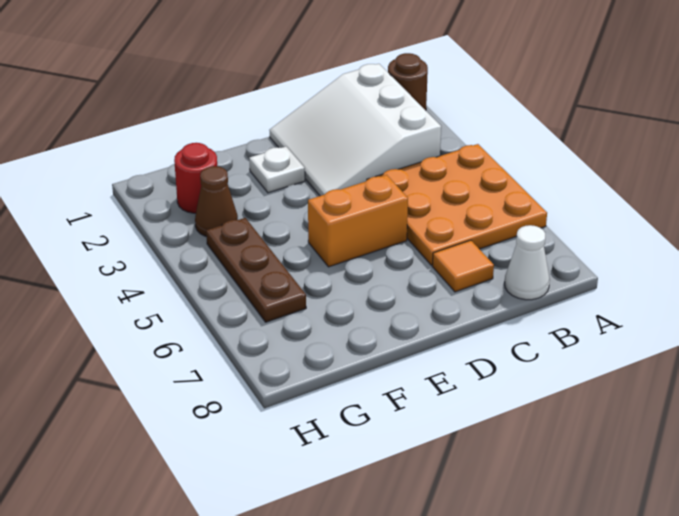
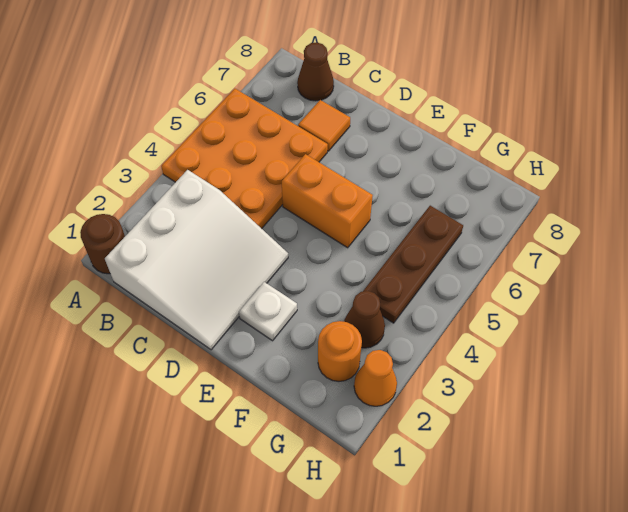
white 1x1 cone [505,225,550,300] -> brown 1x1 cone [297,42,334,101]
red 1x1 round brick [174,143,217,213] -> orange 1x1 round brick [318,321,362,381]
none -> orange 1x1 cone [354,350,397,406]

